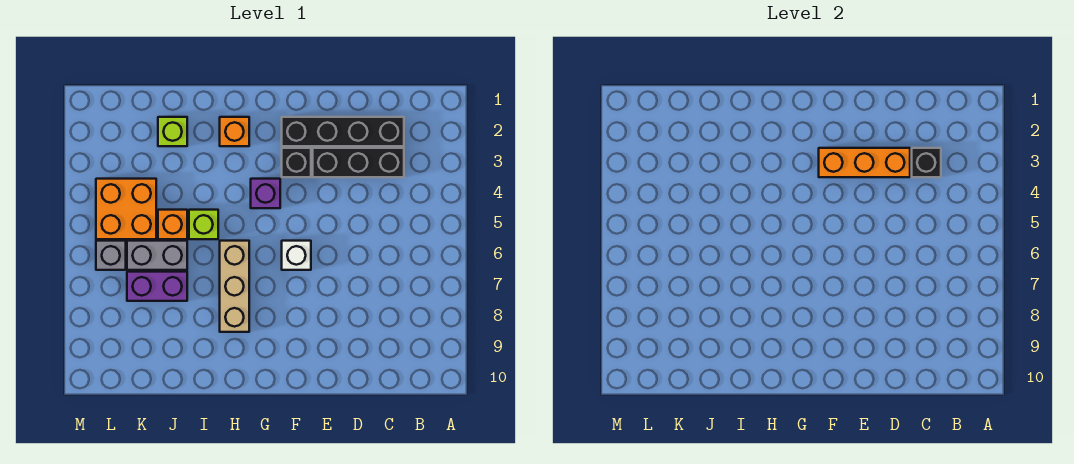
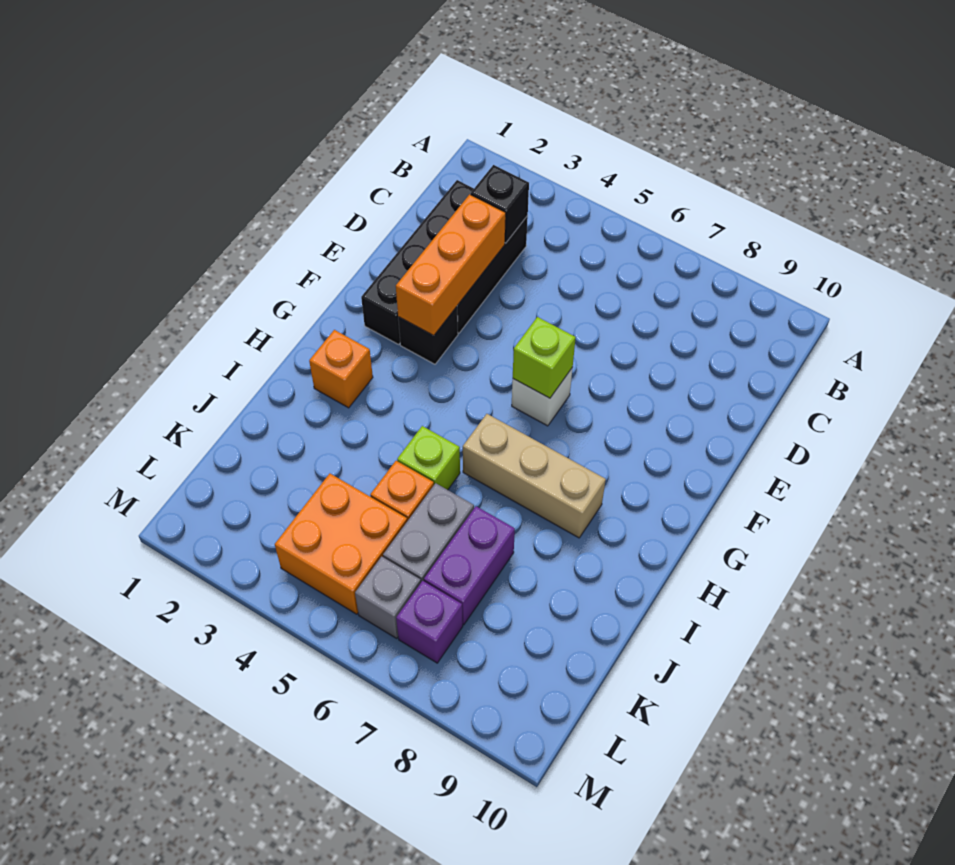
purple 1x1 brick [251,179,280,208] -> purple 1x1 brick moved to [396,581,463,663]
lime 1x1 brick [158,117,187,146] -> lime 1x1 brick moved to [513,317,576,398]

